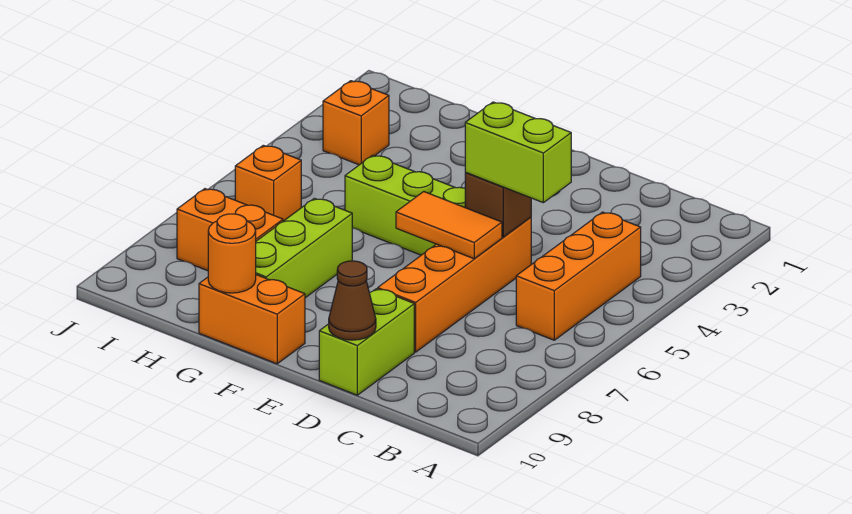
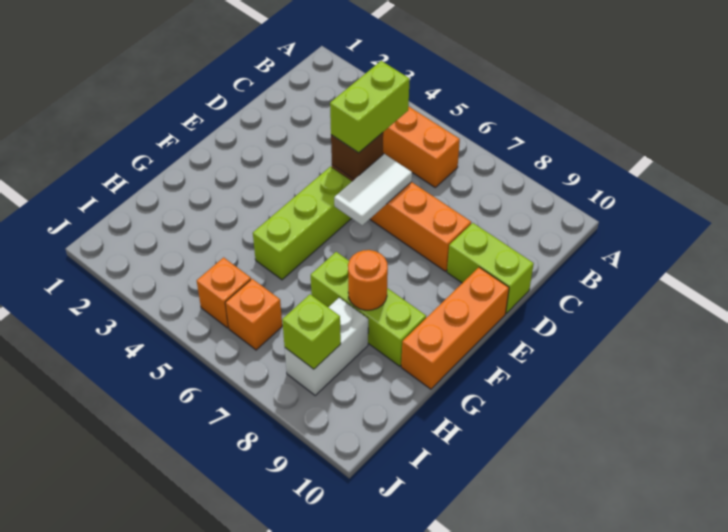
orange 1x2 tile [396,192,502,259] -> white 1x2 tile [334,154,412,225]
brown 1x1 cone [329,261,376,340] -> none
orange 1x2 brick [199,275,305,364] -> orange 1x3 brick [401,267,509,389]
orange 1x1 round brick [208,214,256,293] -> orange 1x1 round brick moved to [348,250,388,310]
orange 1x2 brick [177,189,283,271] -> white 1x2 brick [285,298,368,395]
orange 1x1 brick [323,81,389,165] -> orange 1x1 brick moved to [197,257,251,328]
none -> lime 1x1 brick [282,294,341,369]

